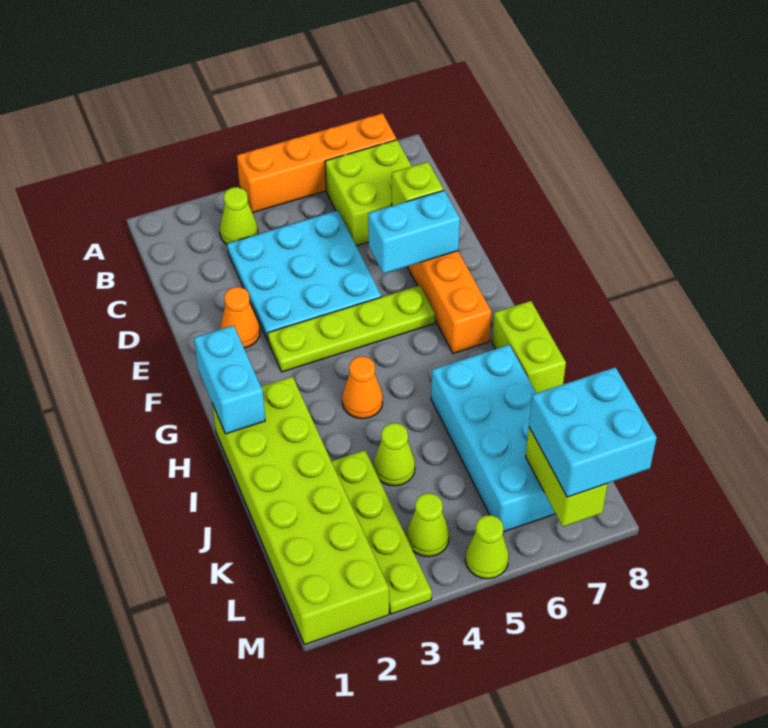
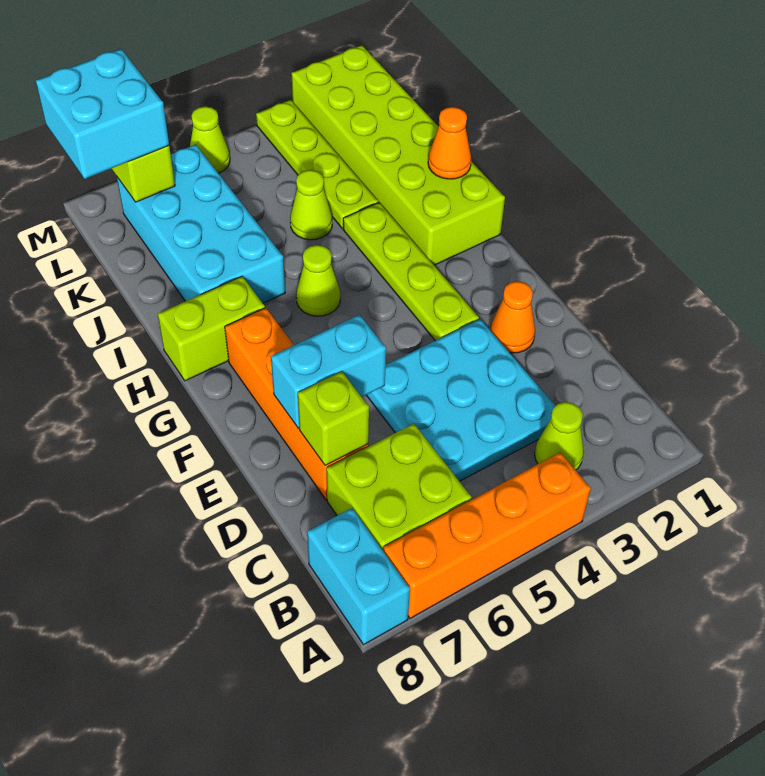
lime 1x4 plate [267,285,435,372] -> lime 1x4 plate turned to [343,202,479,341]
cyan 1x2 brick [194,325,265,434] -> cyan 1x2 brick moved to [307,508,410,645]
orange 1x1 cone [342,356,383,419] -> orange 1x1 cone moved to [428,107,471,179]
lime 1x2 brick [492,301,566,393] -> lime 1x2 brick turned to [158,276,265,381]
lime 1x1 cone [407,493,449,557] -> lime 1x1 cone moved to [296,245,340,316]

